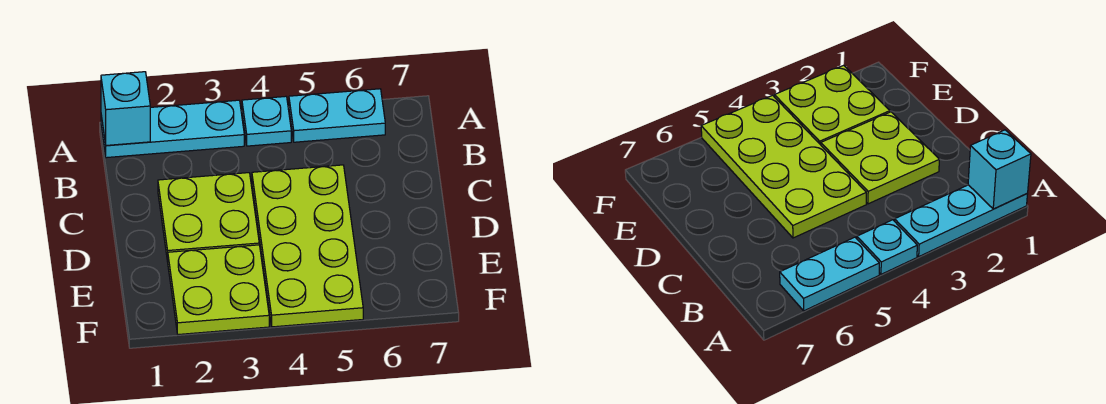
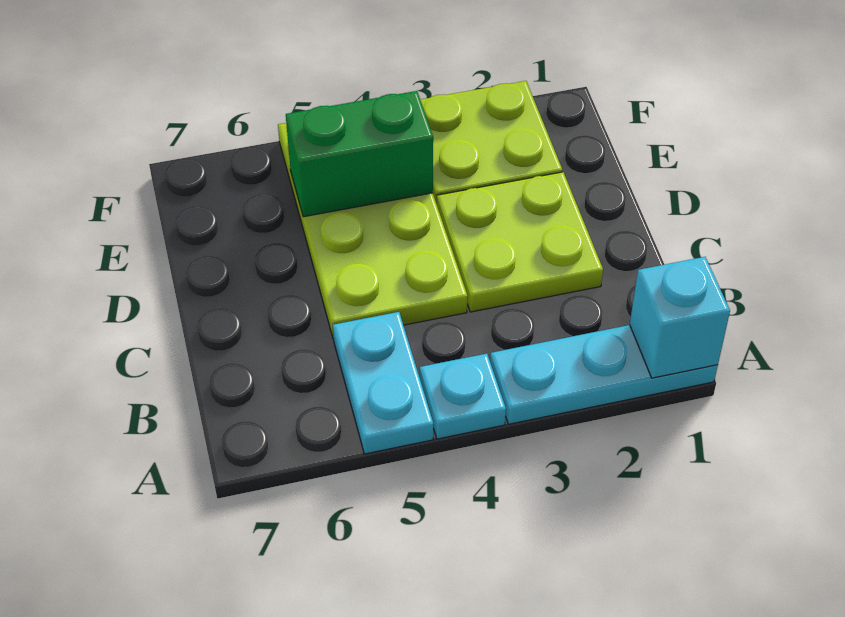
cyan 1x2 plate [289,89,385,142] -> cyan 1x2 plate turned to [333,312,433,454]
none -> green 1x2 brick [286,91,433,217]

